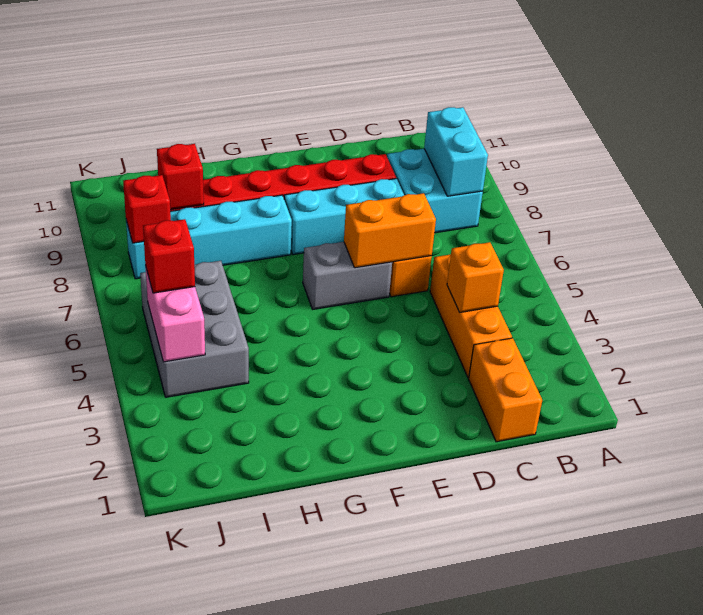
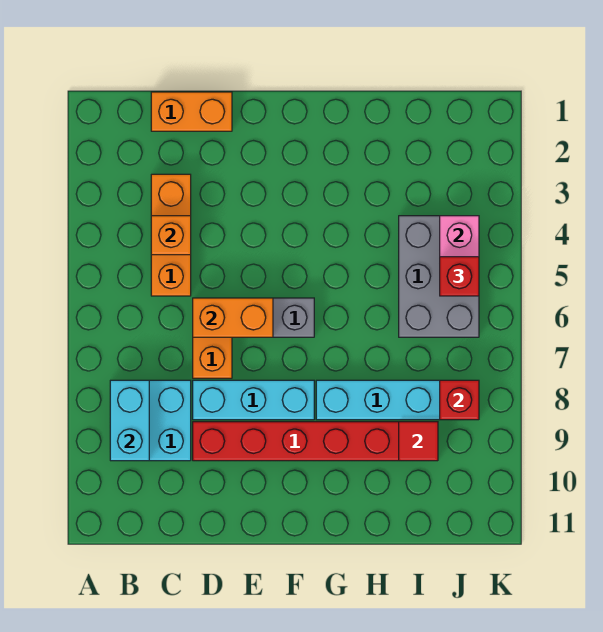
orange 1x2 brick [469,338,542,442] -> orange 1x2 brick turned to [151,92,232,131]
red 1x1 brick [157,144,204,210] -> red 1x1 tile [399,422,438,461]

